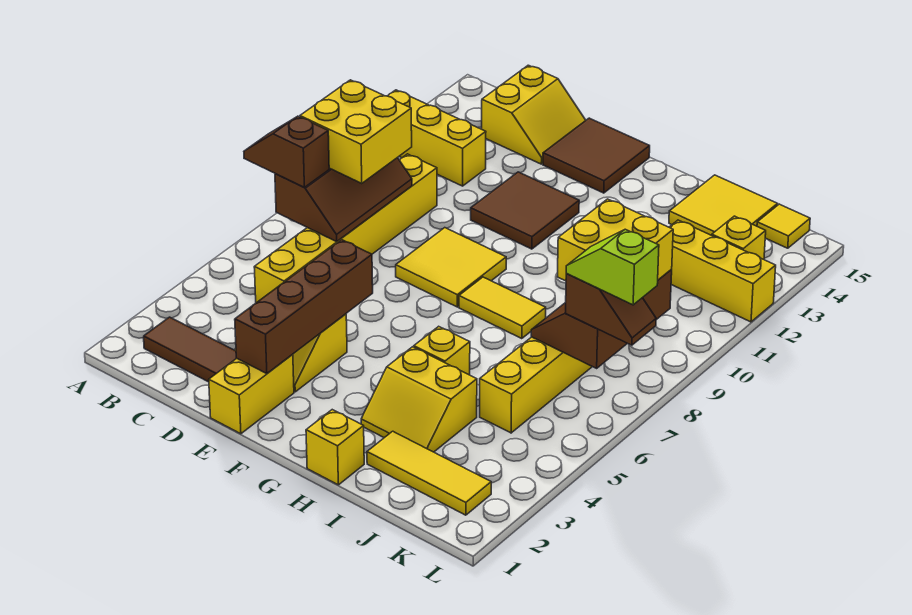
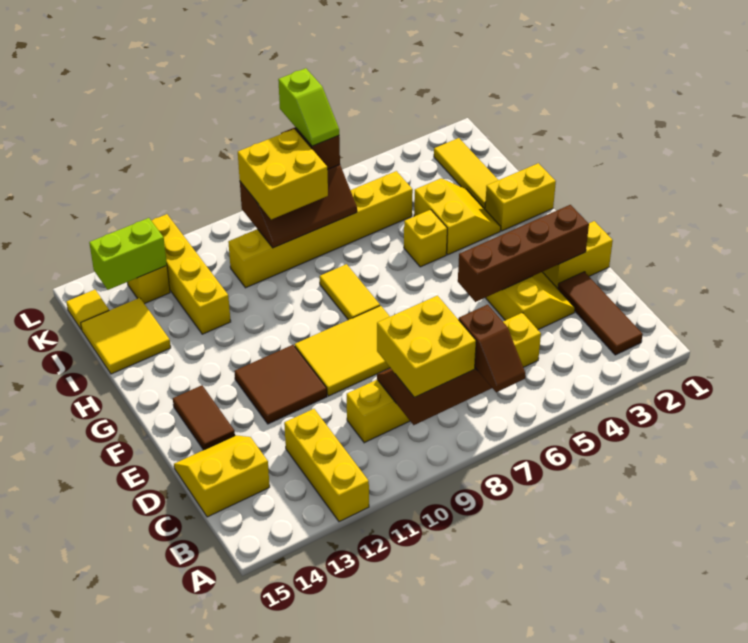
yellow 2x2 tile [396,228,506,307] -> yellow 2x3 tile [295,306,390,396]
brown 2x2 tile [543,118,650,193] -> brown 1x2 tile [173,385,235,450]
yellow 1x1 brick [306,410,364,485] -> yellow 1x2 brick [485,163,556,231]
yellow 1x3 brick [669,220,776,322] -> yellow 1x4 brick [152,214,231,334]
none -> lime 1x2 brick [89,218,167,290]

